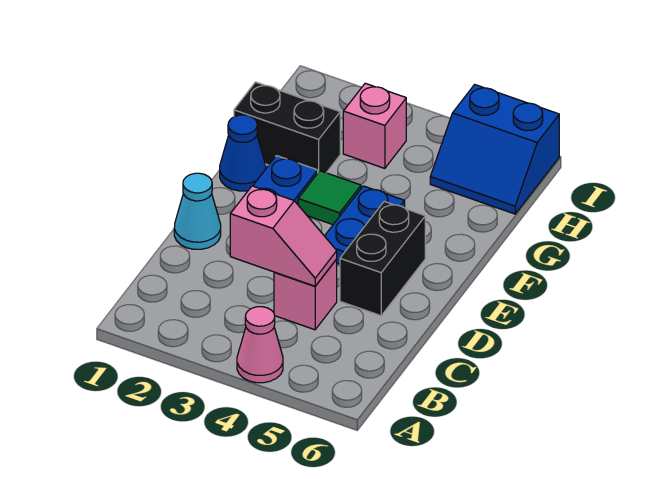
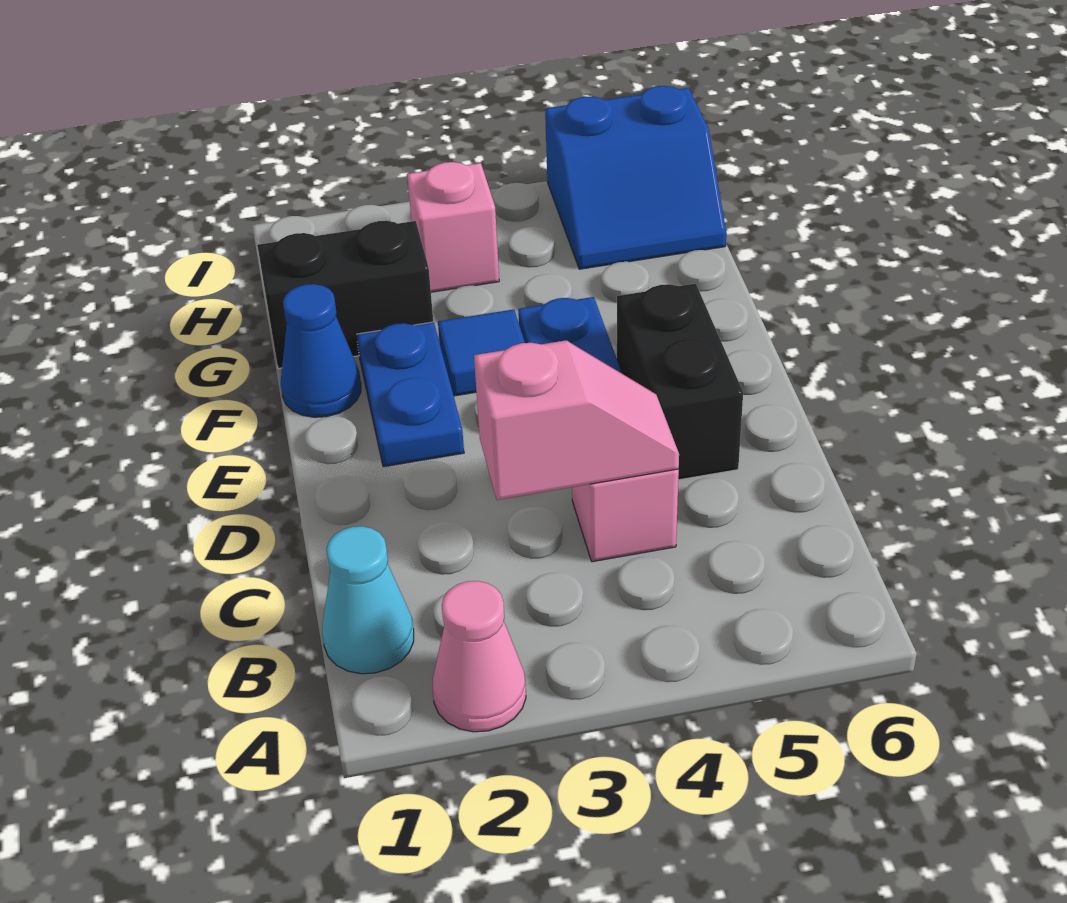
pink 1x1 cone [237,307,283,383] -> pink 1x1 cone moved to [432,581,526,732]
cyan 1x1 cone [174,173,221,249] -> cyan 1x1 cone moved to [322,526,414,674]
green 1x1 tile [298,171,361,225] -> blue 1x1 tile [438,309,525,396]

